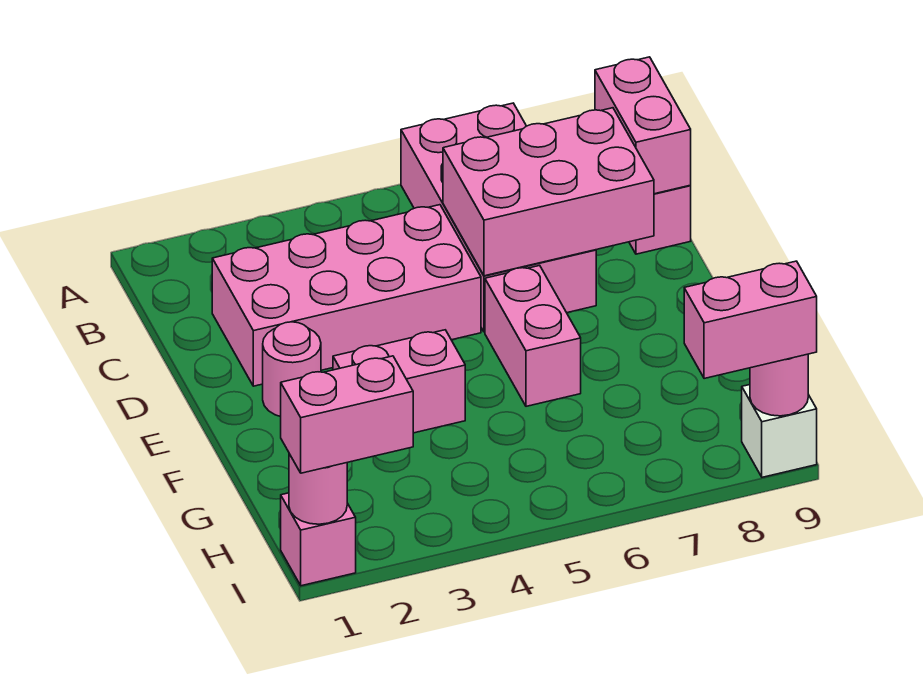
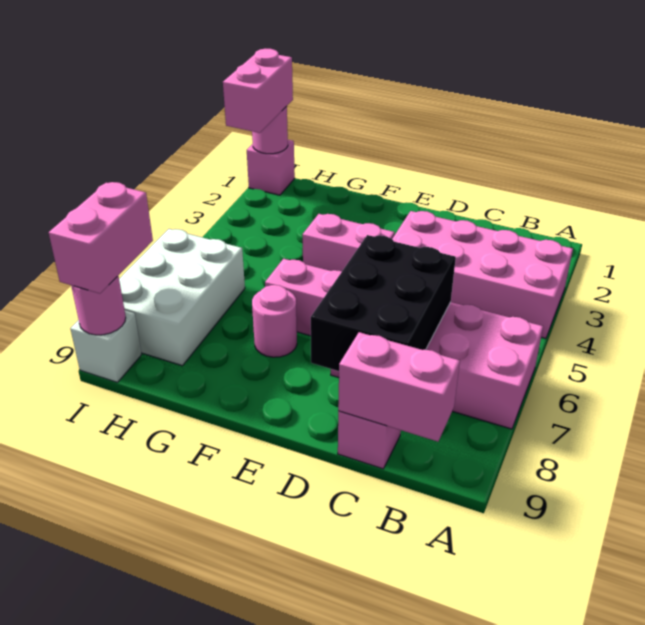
pink 2x4 brick [212,205,481,386] -> pink 2x4 brick turned to [392,211,573,339]
pink 2x3 brick [443,108,654,276] -> black 2x3 brick [311,235,456,371]
pink 1x1 round brick [263,322,321,417] -> pink 1x1 round brick moved to [252,285,297,357]
pink 1x2 brick [333,330,465,433] -> pink 1x2 brick turned to [302,214,395,271]
none -> white 2x3 brick [119,229,245,366]

